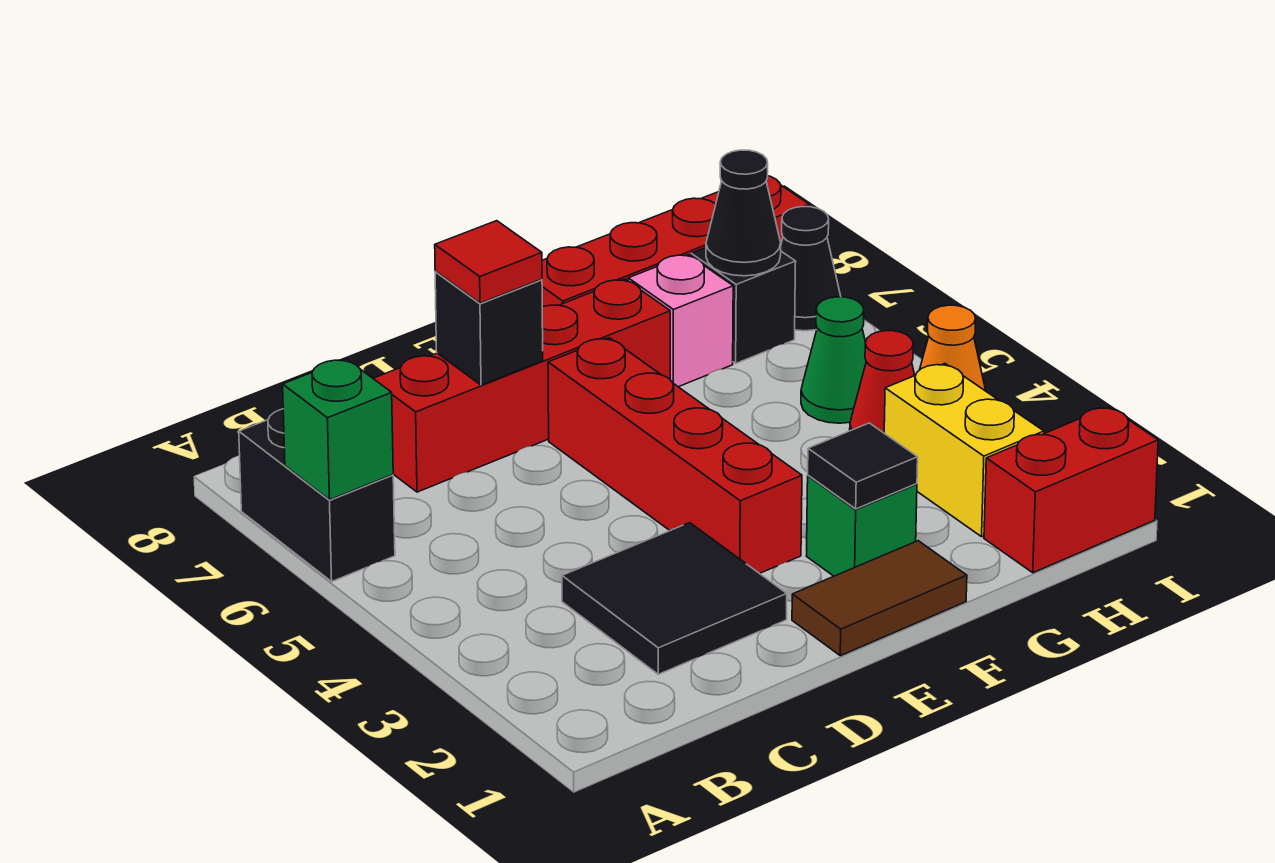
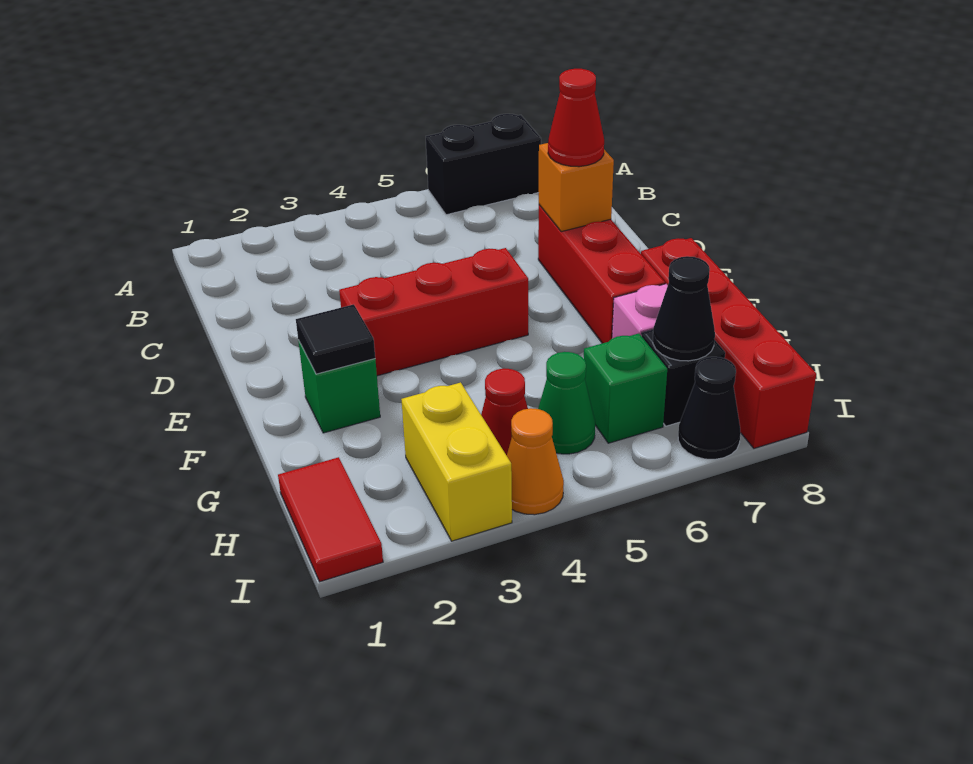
green 1x1 brick [283,359,393,500] -> green 1x1 brick moved to [584,333,667,443]
black 2x2 tile [562,523,787,674] -> none
red 1x4 brick [373,279,670,492] -> red 1x3 brick [538,205,665,343]
black 1x1 brick [435,272,543,385] -> orange 1x1 brick [539,143,614,232]
red 1x1 tile [435,221,542,303] -> red 1x1 cone [548,69,604,167]
brown 1x2 tile [792,541,967,656] -> none
red 1x4 brick [548,338,802,574] -> red 1x3 brick [339,248,528,376]
red 1x2 brick [984,407,1158,573] -> red 1x2 tile [278,457,383,582]
yellow 1x2 brick [884,363,1044,537] -> yellow 1x2 brick turned to [401,382,512,541]

